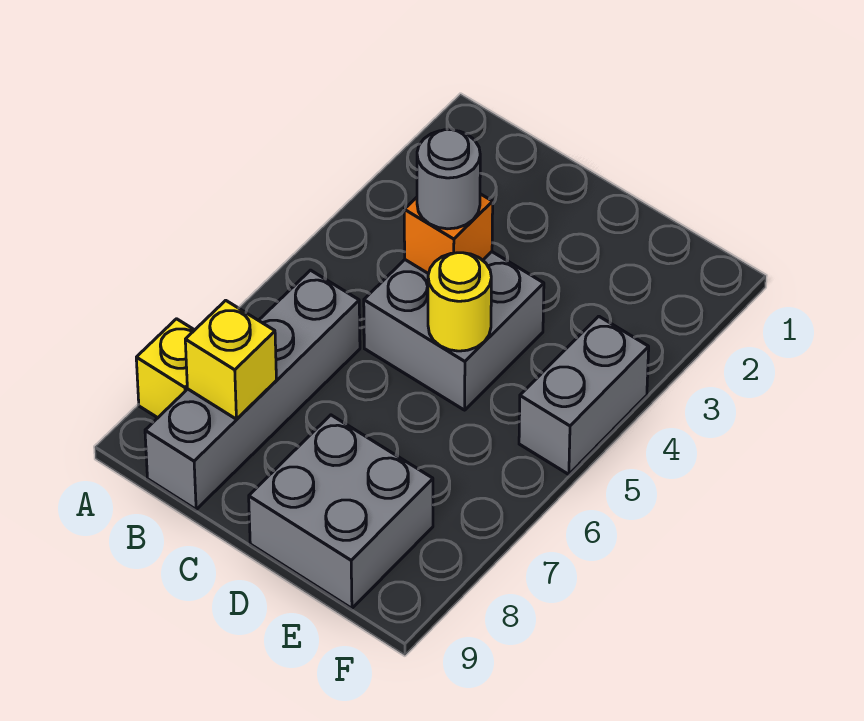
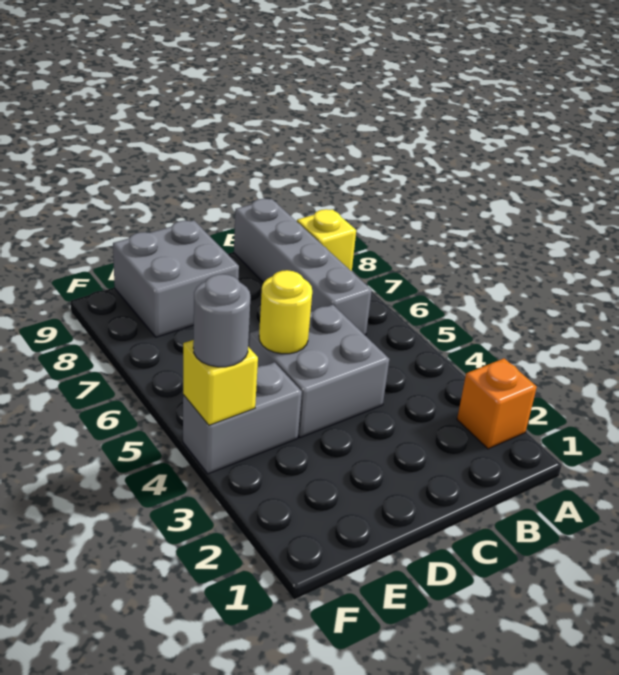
yellow 1x1 brick [185,300,276,419] -> yellow 1x1 brick moved to [183,340,258,425]
orange 1x1 brick [404,194,493,274] -> orange 1x1 brick moved to [457,358,537,449]
grey 1x1 round brick [417,130,480,229] -> grey 1x1 round brick moved to [193,274,250,367]
grey 1x2 brick [519,316,649,474] -> grey 1x2 brick turned to [183,362,302,474]

